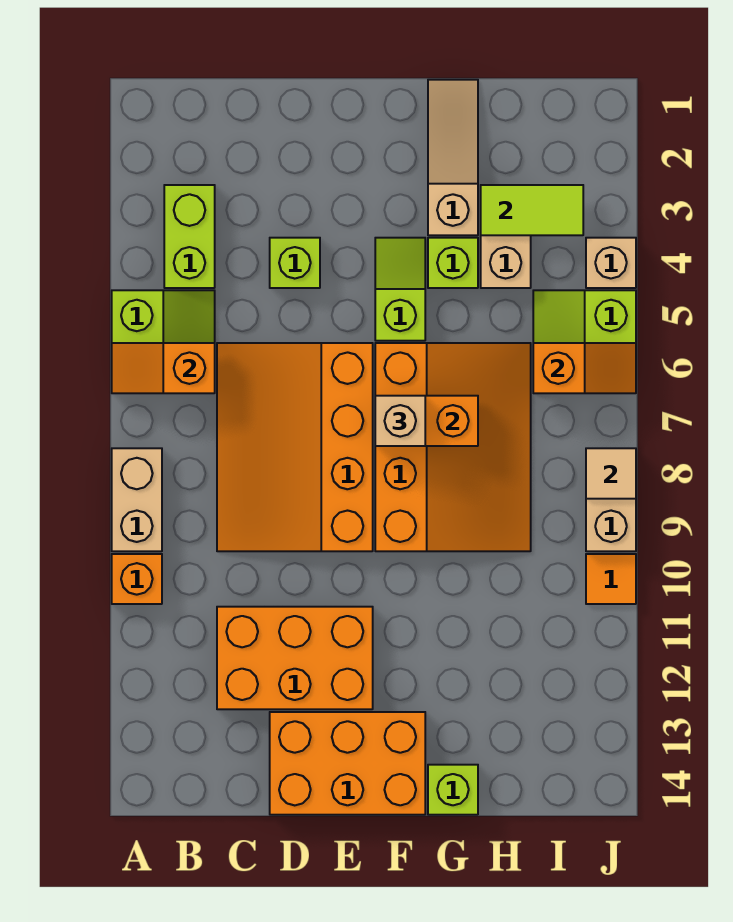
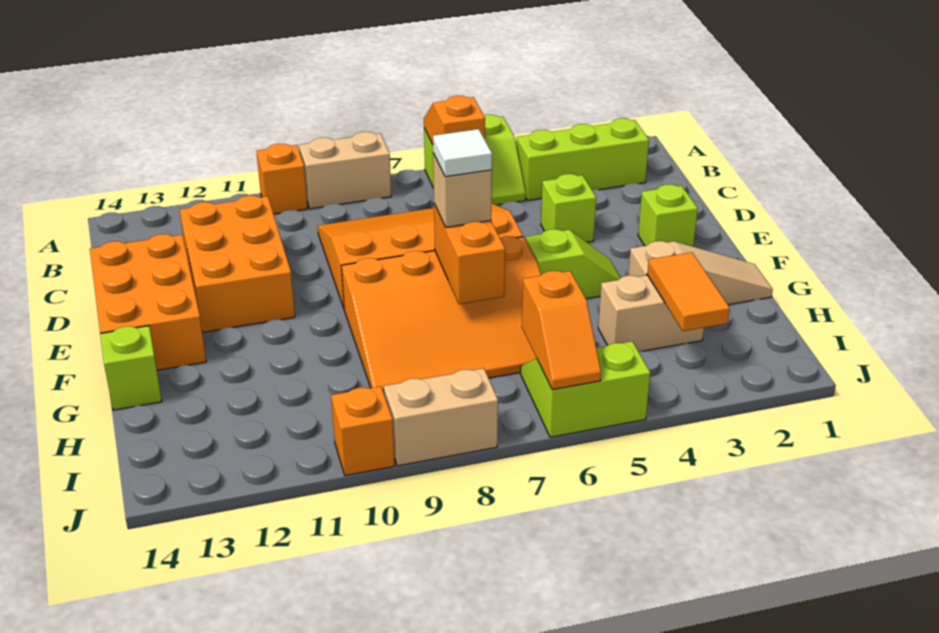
lime 1x2 brick [164,185,215,288] -> lime 1x3 brick [517,118,649,200]
none -> white 1x1 tile [433,129,492,177]
lime 1x1 brick [428,238,478,288] -> lime 1x1 brick moved to [638,185,698,247]
lime 1x2 tile [481,185,583,235] -> orange 1x2 tile [647,252,730,331]
tan 1x1 brick [586,238,636,288] -> none
tan 1x1 tile [586,448,636,499] -> none
orange 1x1 tile [586,554,636,604] -> orange 1x1 brick [331,386,395,476]

